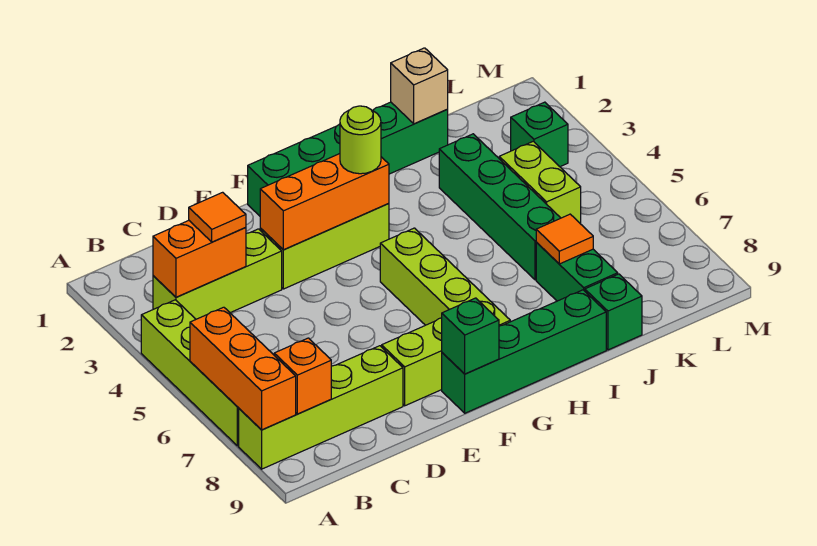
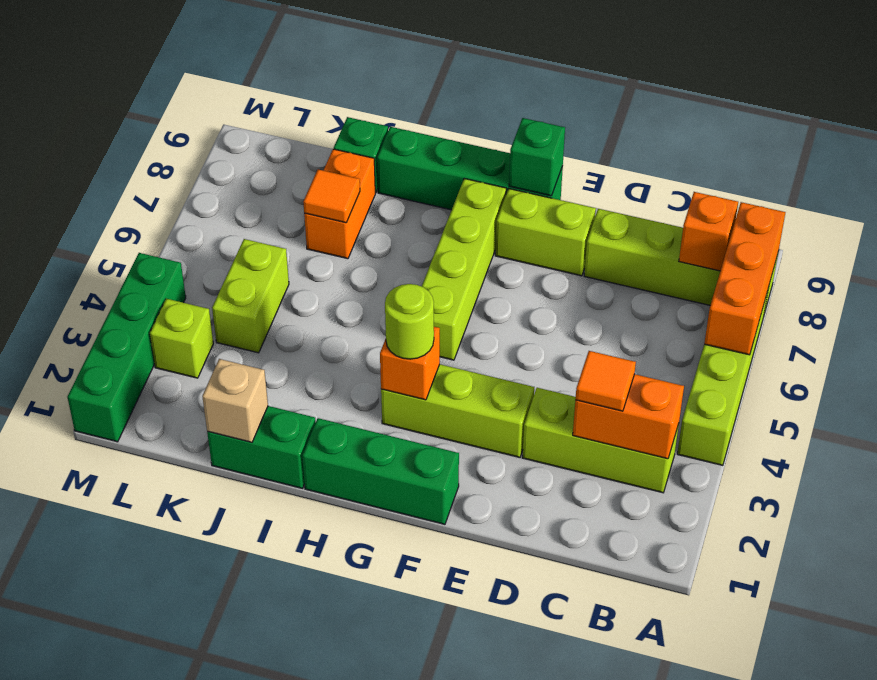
orange 1x3 brick [260,154,389,250] -> orange 1x1 brick [380,327,440,400]
green 1x4 brick [439,134,560,280] -> green 1x4 brick moved to [67,253,186,442]
green 1x2 brick [536,243,618,301] -> orange 1x2 brick [304,149,375,259]
green 1x1 brick [511,102,568,167] -> lime 1x1 brick [150,299,213,378]

